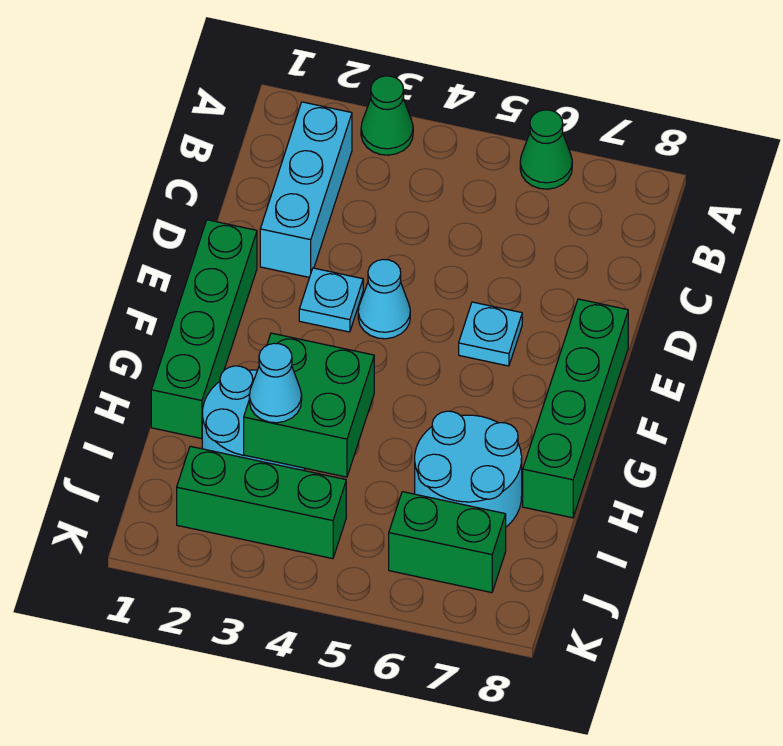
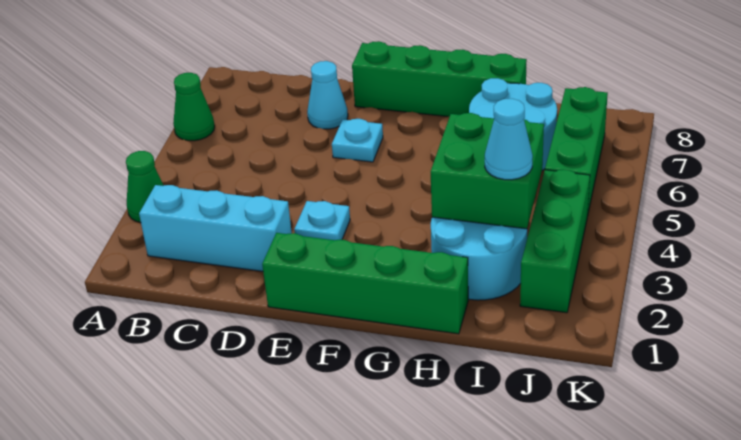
cyan 1x1 cone [358,259,410,339] -> cyan 1x1 cone moved to [307,61,348,129]
green 1x2 brick [389,492,506,593] -> green 1x3 brick [545,87,608,216]

